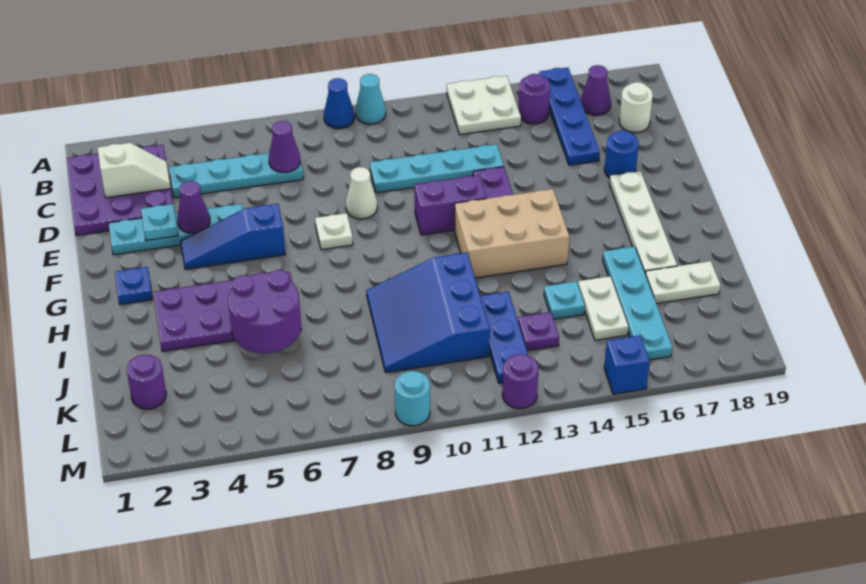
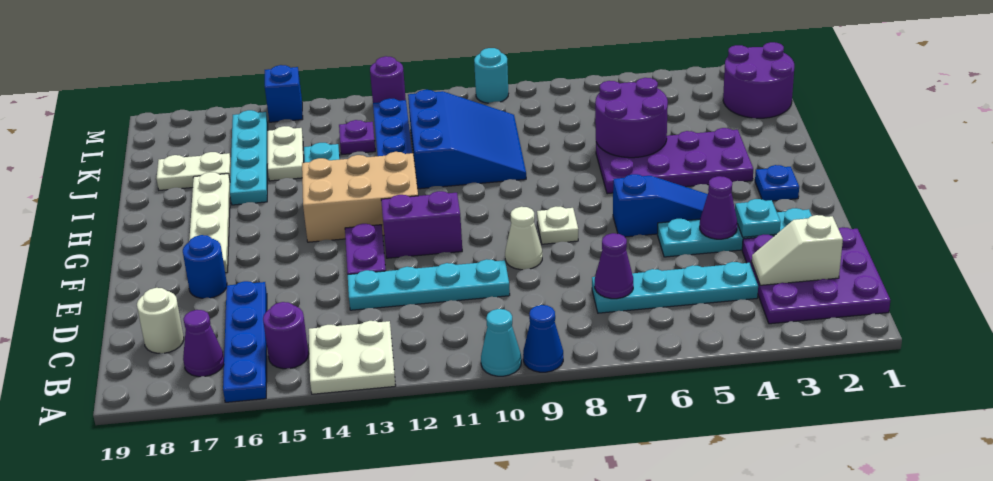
purple 1x1 round brick [127,355,166,409] -> purple 2x2 round brick [723,42,794,118]

